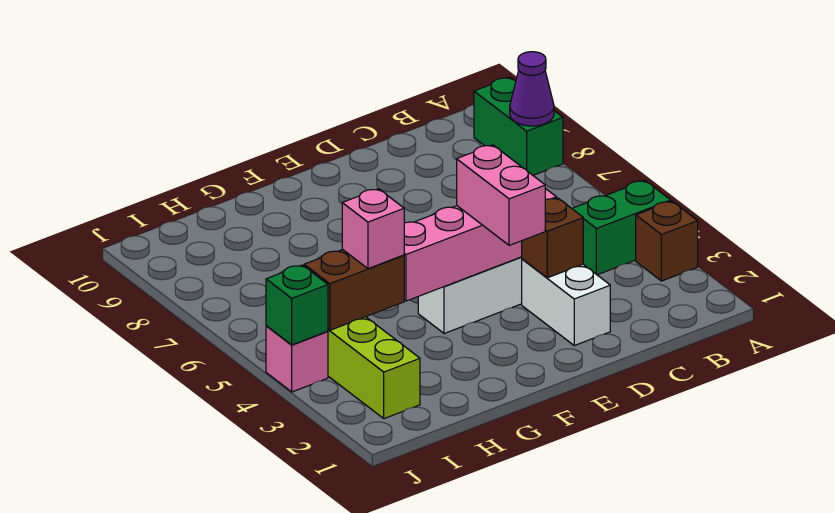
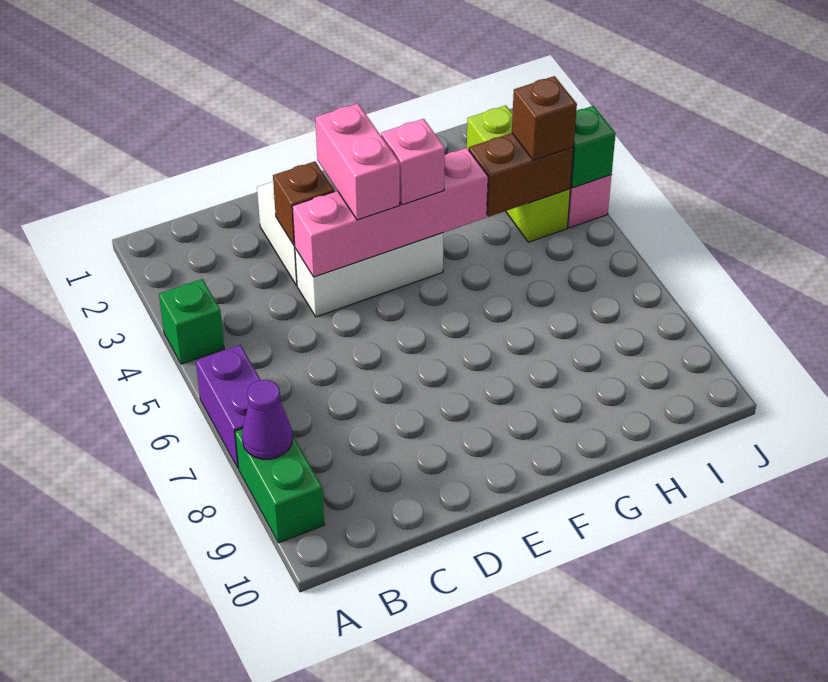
brown 1x1 brick [636,201,698,281] -> brown 1x1 brick moved to [512,76,577,160]
green 1x2 brick [572,181,671,275] -> green 1x1 brick [159,279,224,364]
none -> purple 1x2 brick [196,345,260,468]
pink 1x1 brick [342,189,404,269] -> pink 1x1 brick moved to [381,119,445,205]

